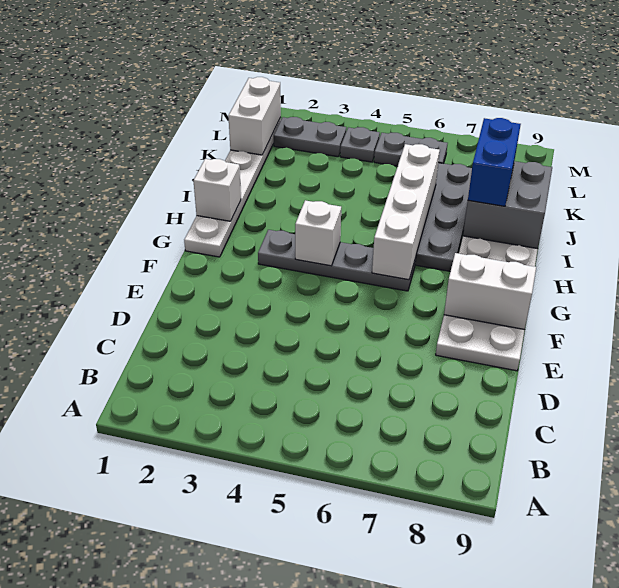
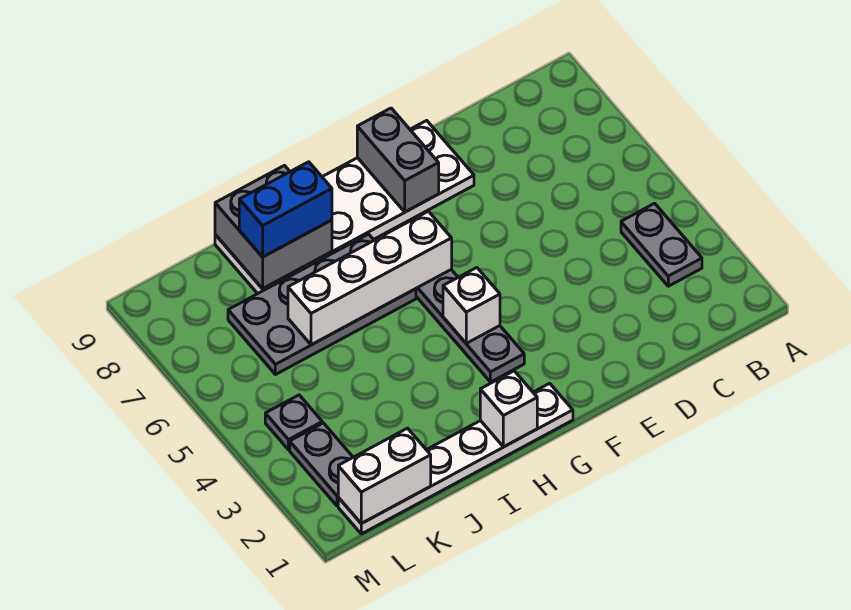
white 1x2 brick [444,253,536,330] -> grey 1x2 brick [357,108,439,212]
grey 1x2 plate [374,133,448,166] -> grey 1x2 plate moved to [621,203,702,286]

